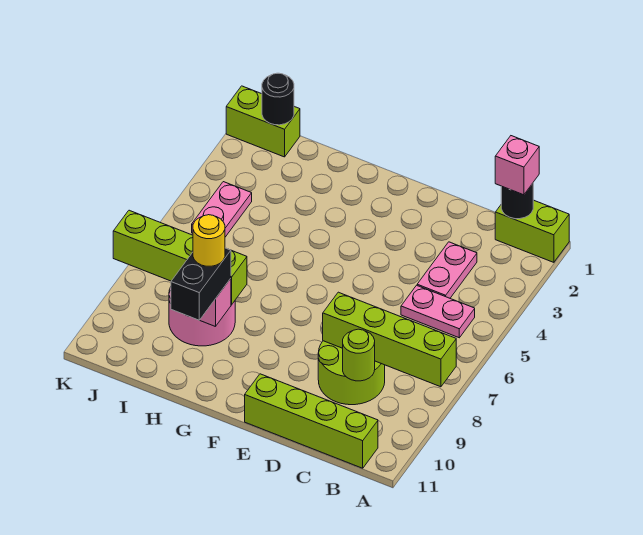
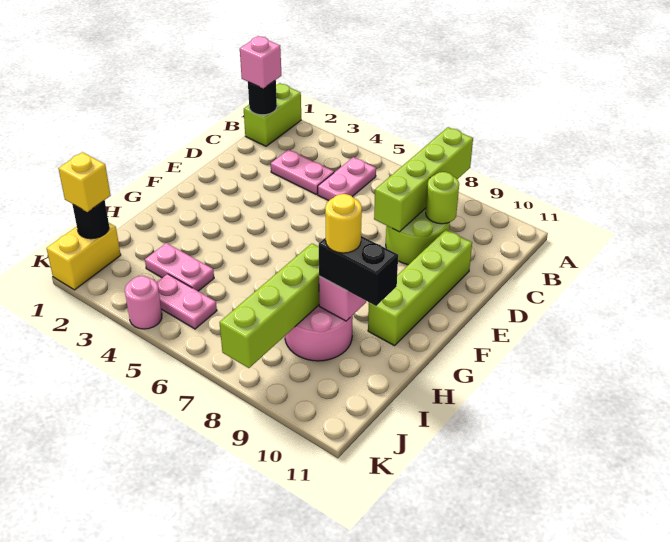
lime 1x4 brick [245,374,378,468] -> lime 1x4 brick moved to [368,230,472,346]
none -> pink 1x2 plate [145,243,214,291]
lime 1x2 brick [226,86,300,157] -> yellow 1x2 brick [46,223,121,290]
none -> yellow 1x1 brick [58,152,111,212]
none -> pink 1x1 round brick [125,276,162,329]

